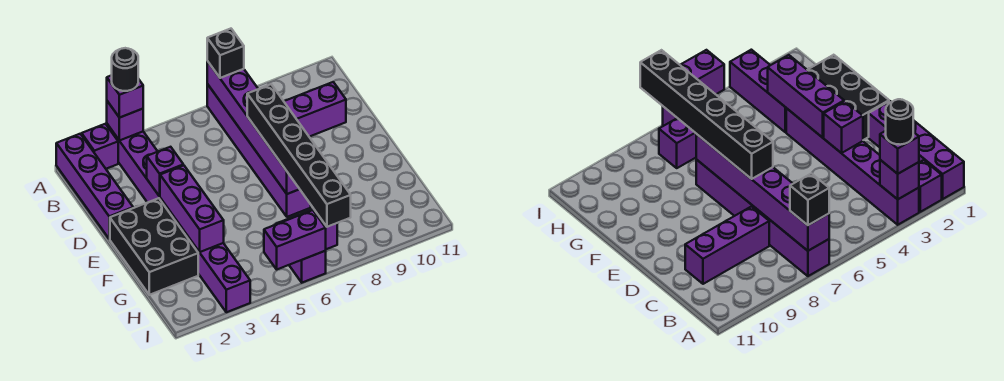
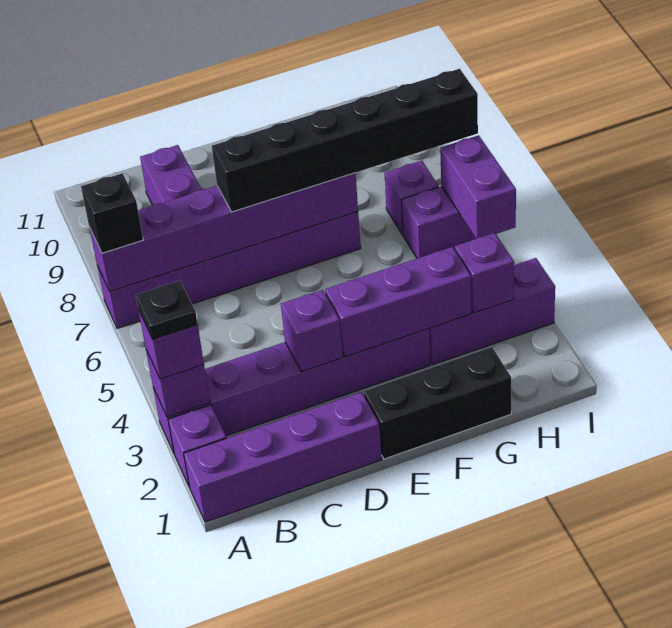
black 1x1 round brick [112,48,138,91] -> black 1x1 plate [136,281,198,339]
black 2x3 brick [110,198,198,295] -> black 1x3 brick [364,347,511,459]
none -> purple 1x1 brick [455,233,514,313]

